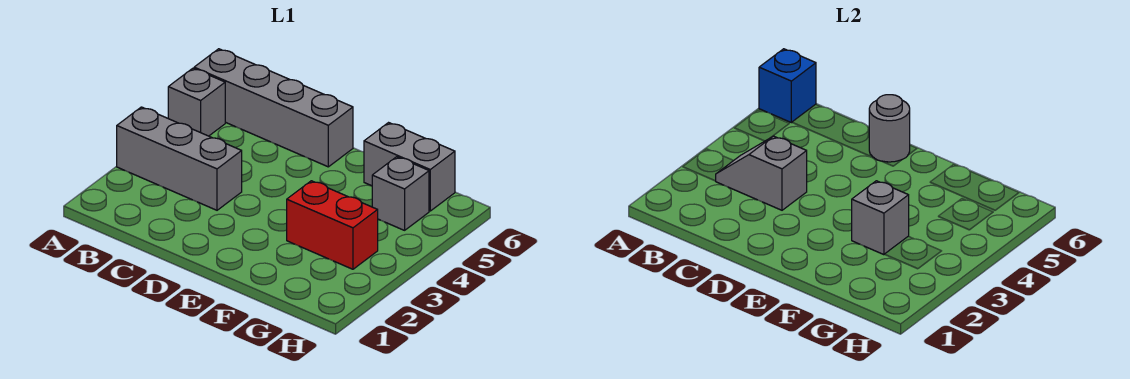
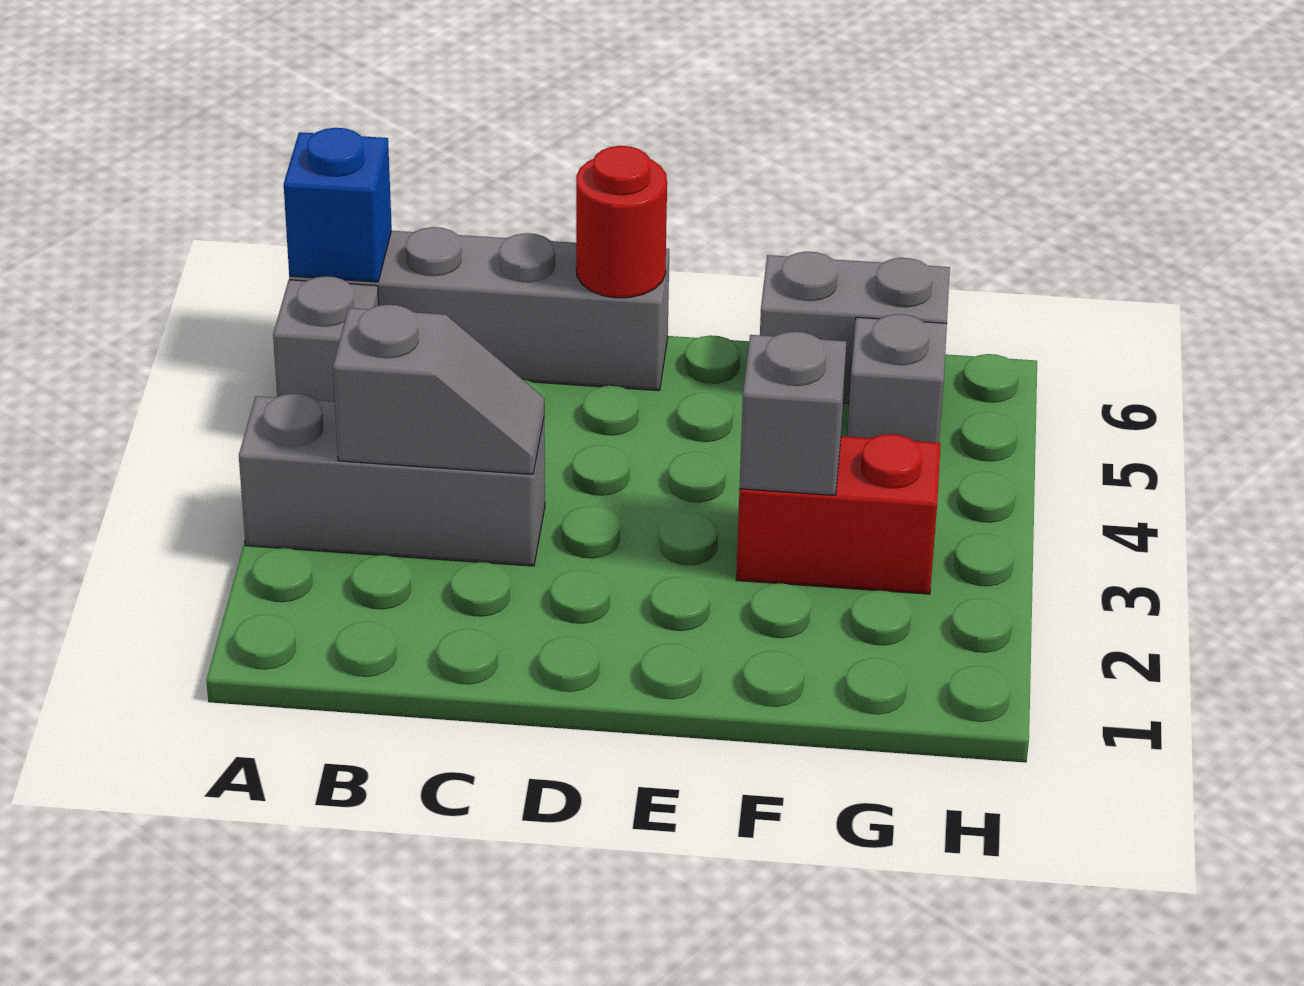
grey 1x2 slope [716,136,807,210] -> grey 1x2 slope turned to [333,305,544,474]
grey 1x1 round brick [869,95,910,162] -> red 1x1 round brick [576,146,667,298]

